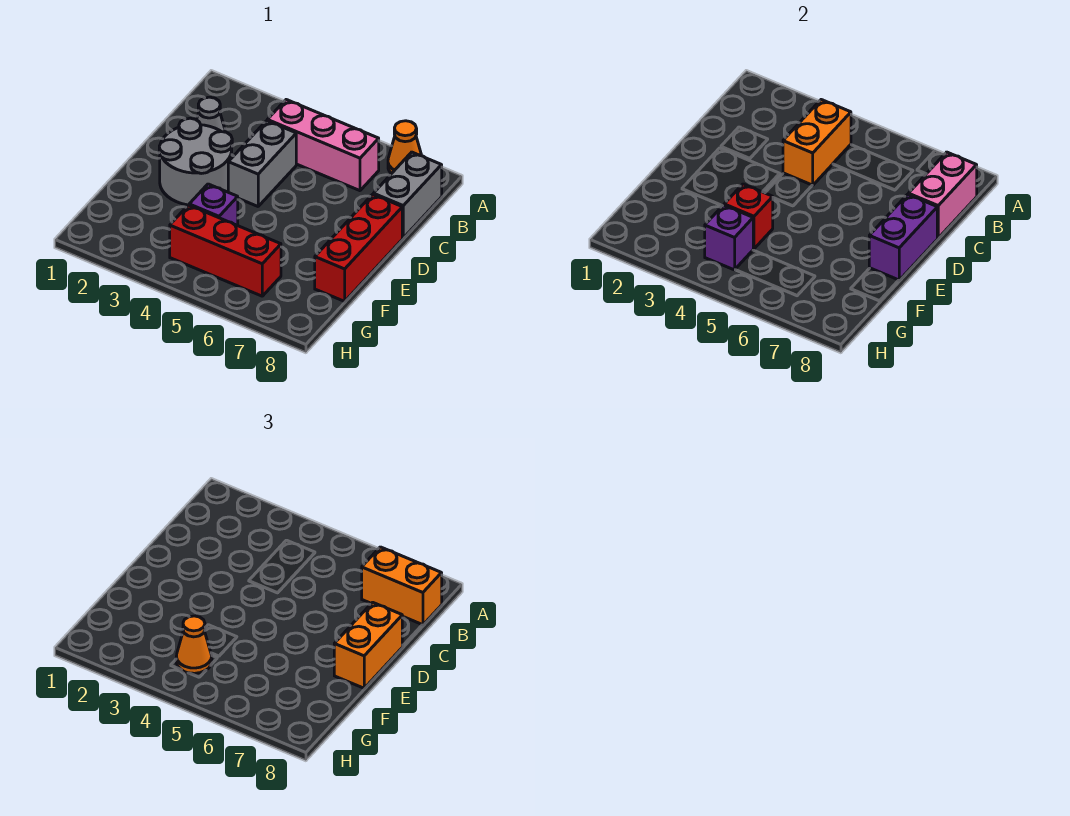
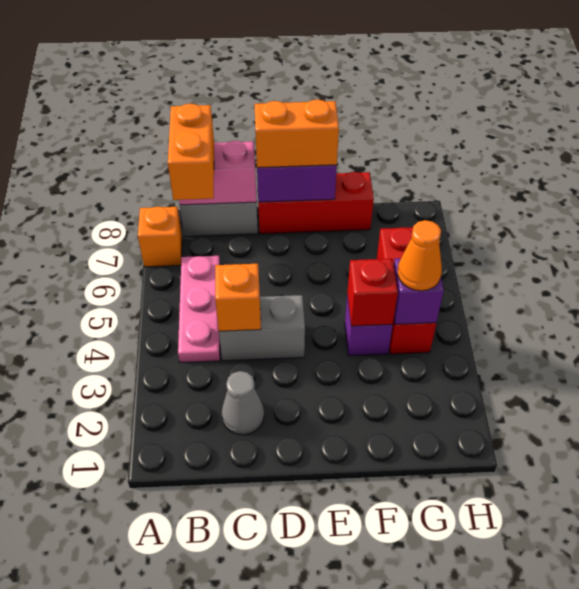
orange 1x1 cone [388,121,422,174] -> orange 1x1 brick [138,207,182,267]
pink 1x3 brick [267,100,379,191] -> pink 1x3 plate [178,256,220,363]
orange 1x2 brick [783,100,851,185] -> orange 1x1 brick [215,264,261,331]
grey 2x2 round brick [159,118,232,205] -> none

